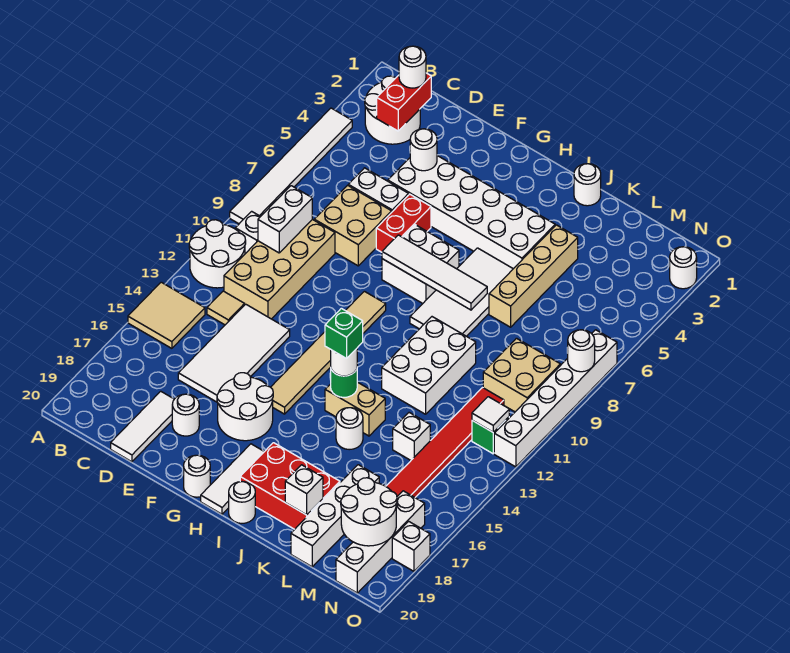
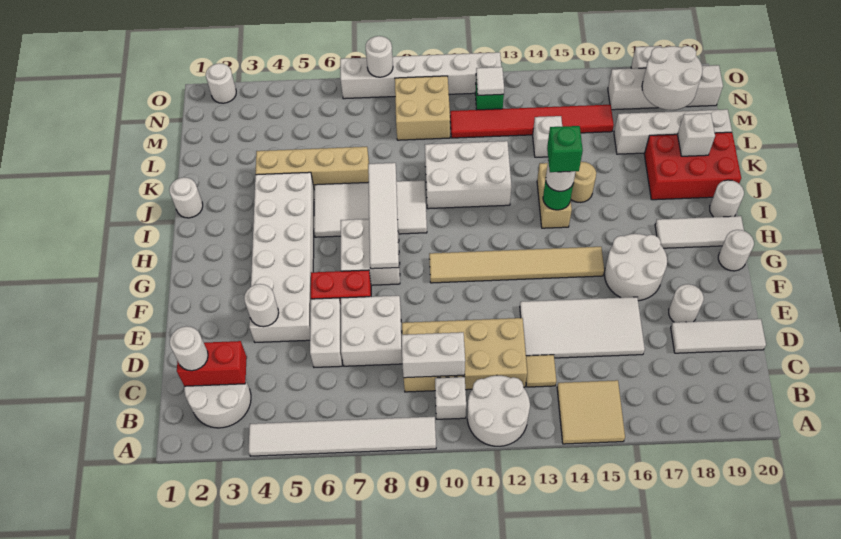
tan 2x2 brick [314,185,392,266] -> white 2x2 brick [341,296,402,366]
red 2x3 brick [240,443,340,529] -> red 2x3 brick turned to [644,132,741,200]
white 1x1 round brick [336,408,363,450] -> tan 1x1 round brick [571,162,596,202]

